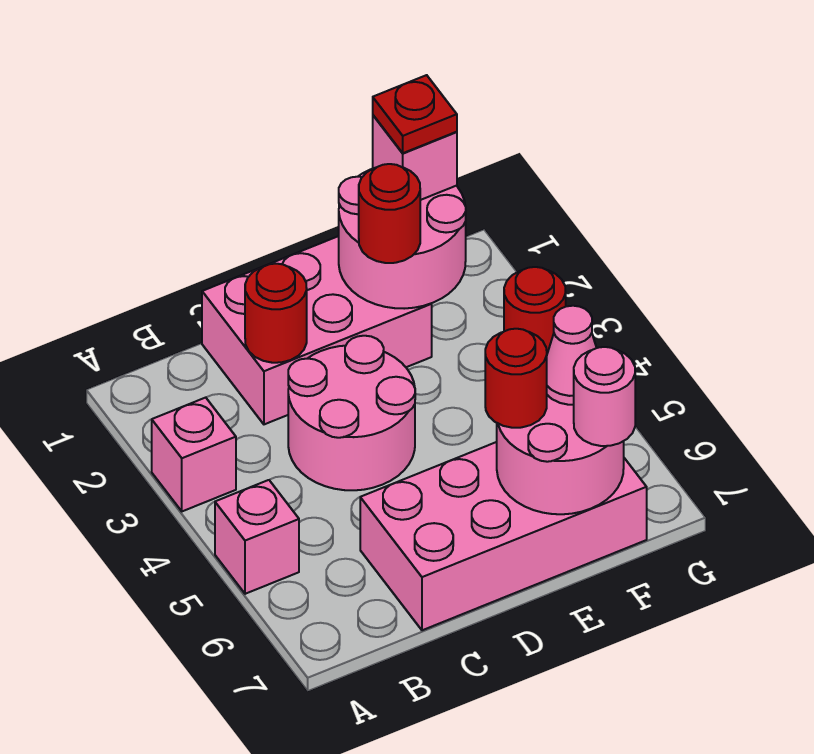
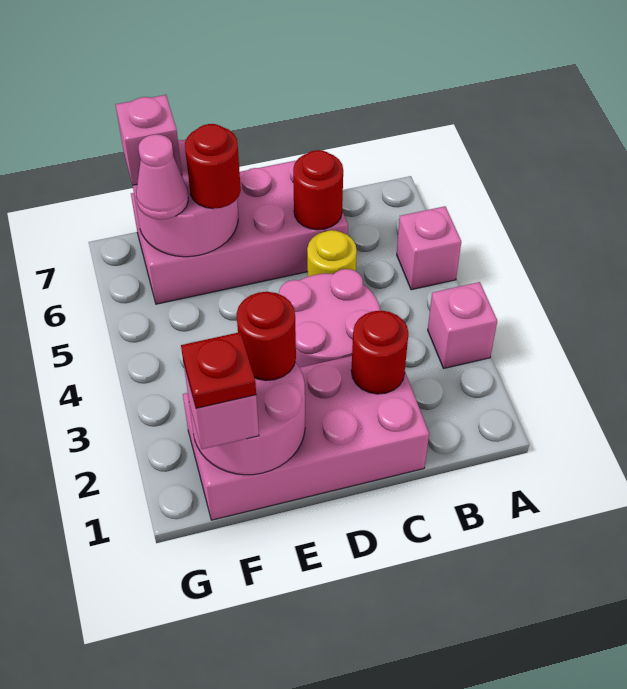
pink 2x3 brick [202,236,432,424] -> pink 2x4 brick [183,356,429,520]
none -> yellow 1x1 round brick [307,230,357,277]
pink 1x1 round brick [574,347,635,446] -> pink 1x1 brick [116,95,182,185]
red 1x1 round brick [504,267,566,353] -> red 1x1 round brick moved to [293,150,343,230]

